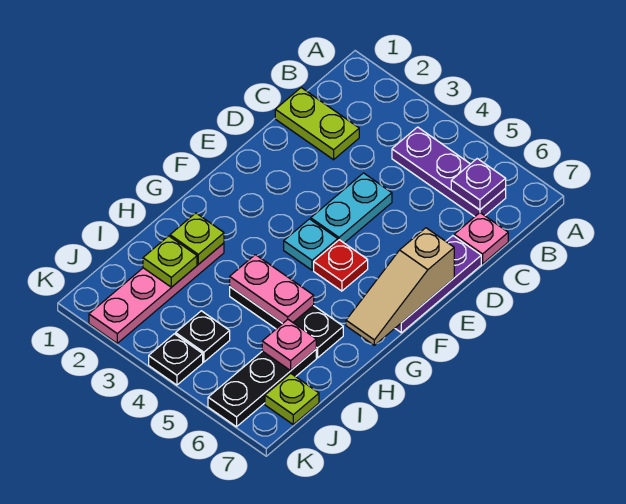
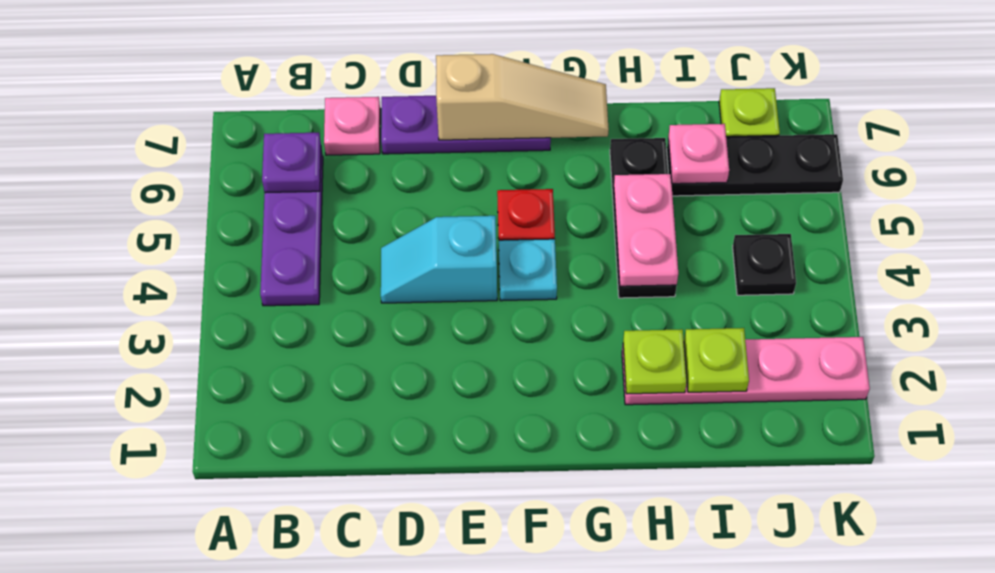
lime 1x2 plate [275,88,359,160] -> none
cyan 1x2 plate [311,173,392,243] -> cyan 1x2 slope [381,216,497,303]
black 1x1 plate [149,334,203,385] -> none

